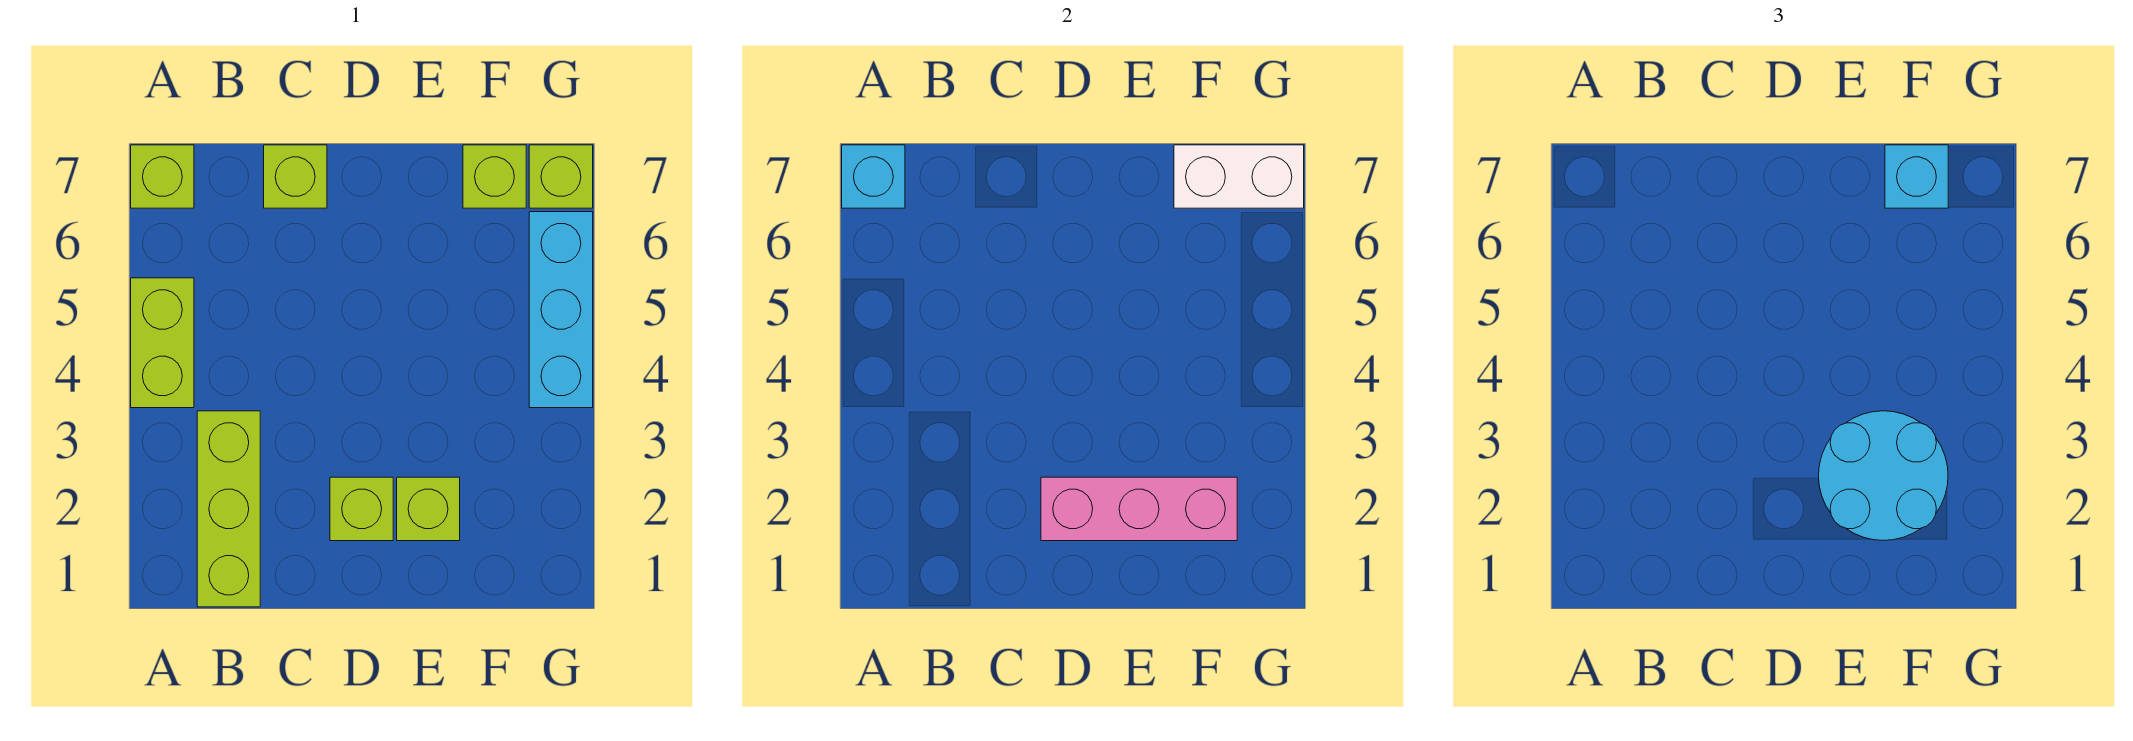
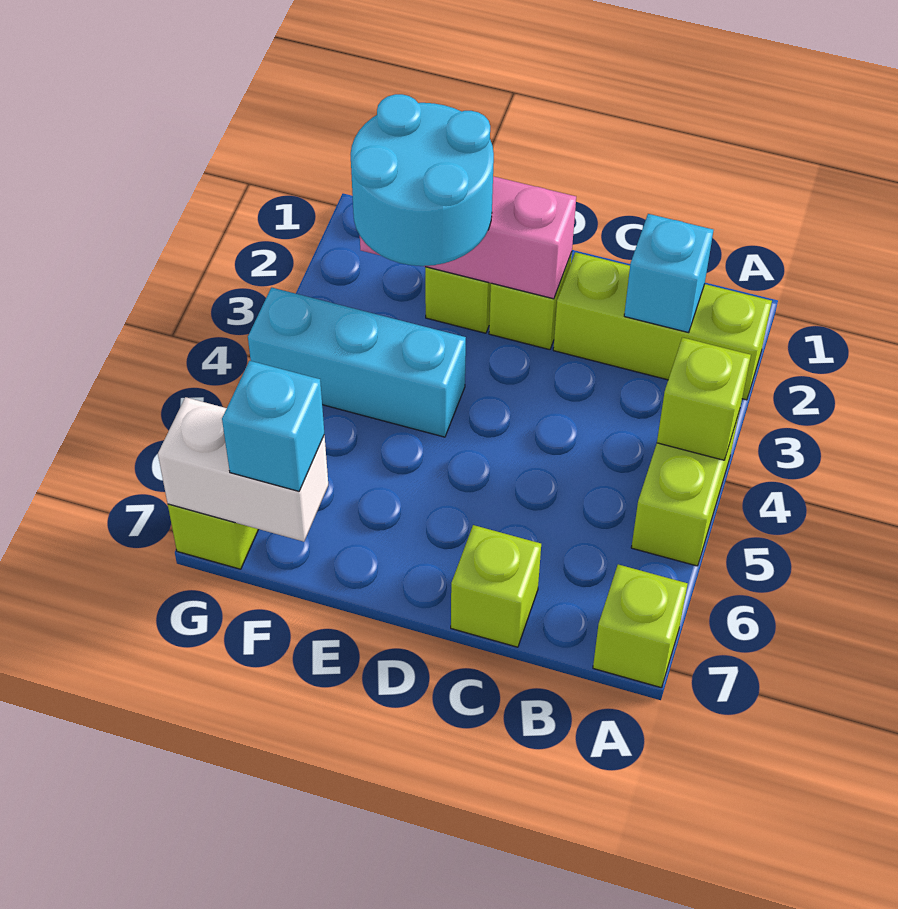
cyan 1x1 brick [842,145,905,208] -> cyan 1x1 brick moved to [624,214,713,333]
lime 1x3 brick [197,411,260,607] -> lime 1x3 brick turned to [553,252,772,400]
lime 1x1 brick [463,145,526,208] -> lime 1x1 brick moved to [657,337,751,460]
cyan 1x3 brick [529,212,593,408] -> cyan 1x3 brick turned to [248,287,466,437]

